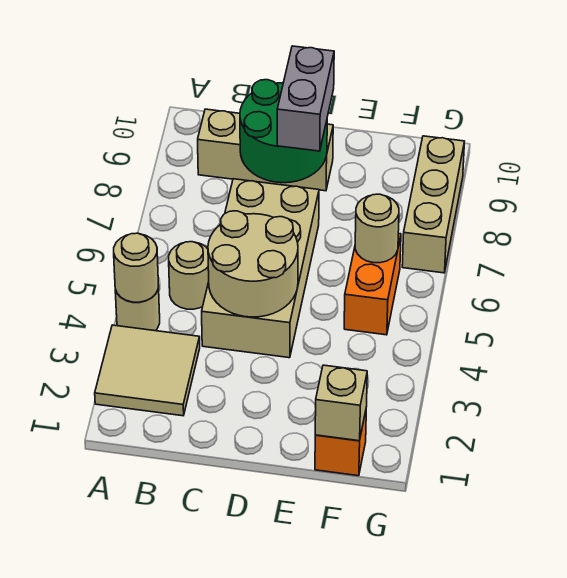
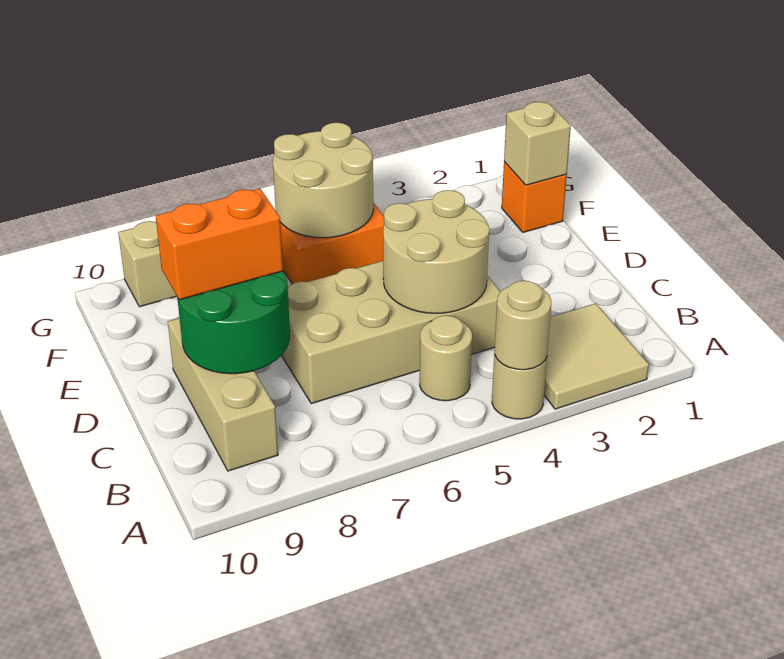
grey 1x2 brick [277,46,334,151] -> orange 1x2 brick [156,189,283,300]
tan 1x1 round brick [355,194,399,263] -> tan 2x2 round brick [273,123,373,238]

